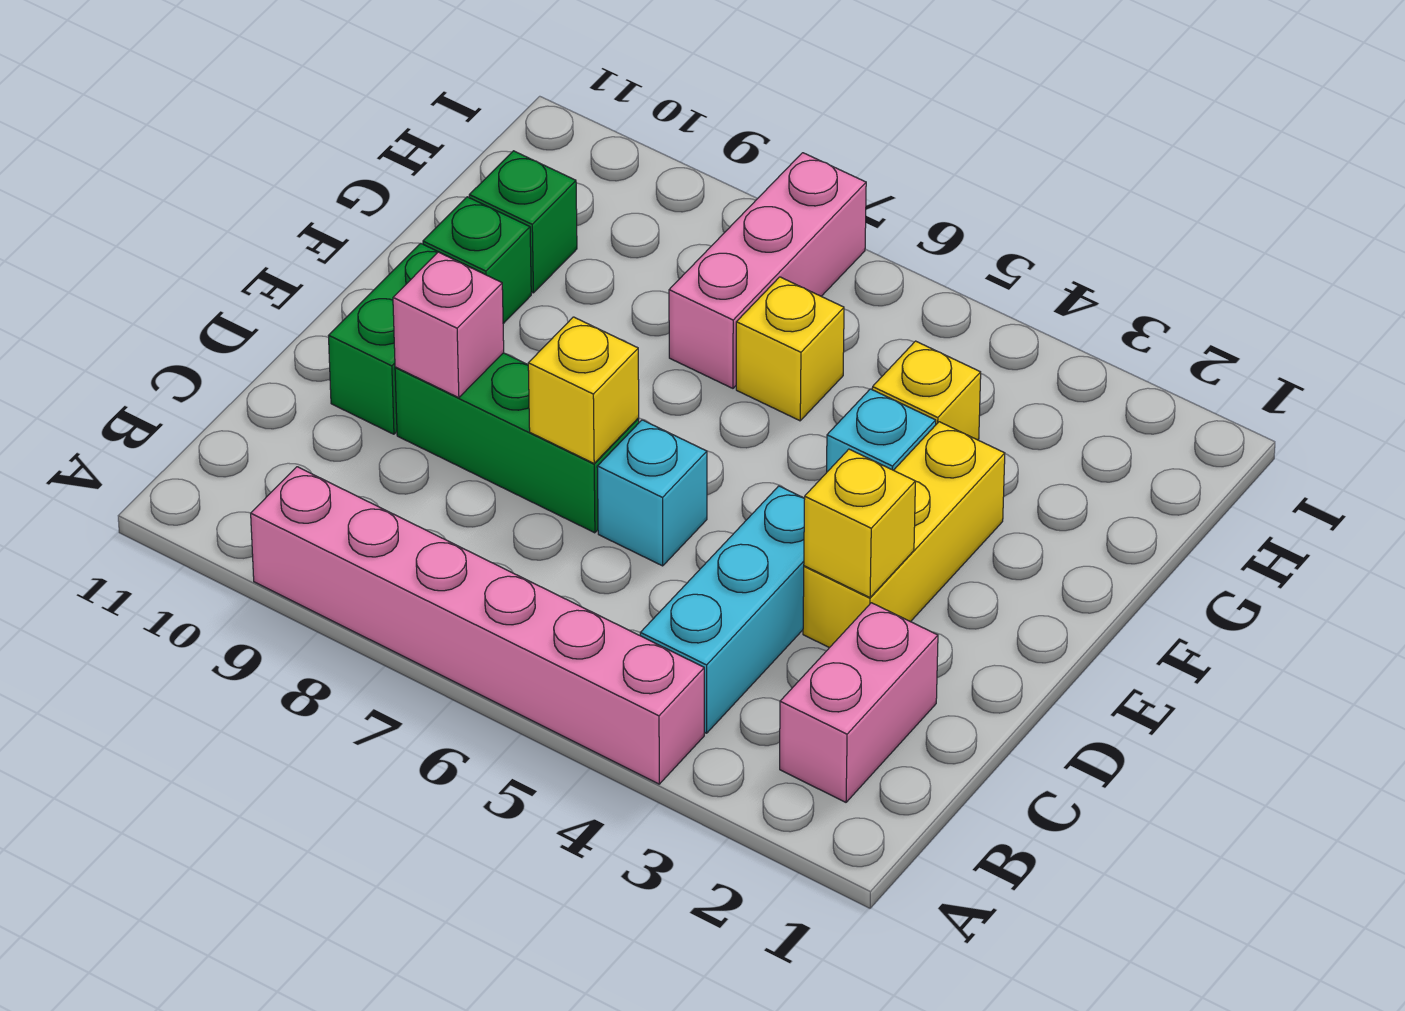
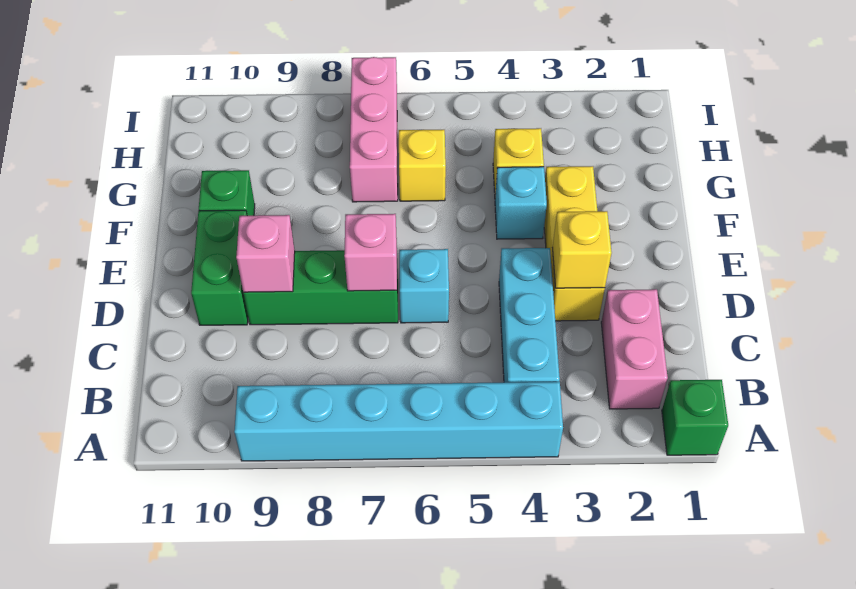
pink 1x6 brick [251,467,704,784] -> cyan 1x6 brick [234,382,563,461]
yellow 1x1 brick [528,317,639,463] -> pink 1x1 brick [344,214,397,291]
green 1x1 brick [469,151,577,293] -> green 1x1 brick moved to [662,380,728,455]

